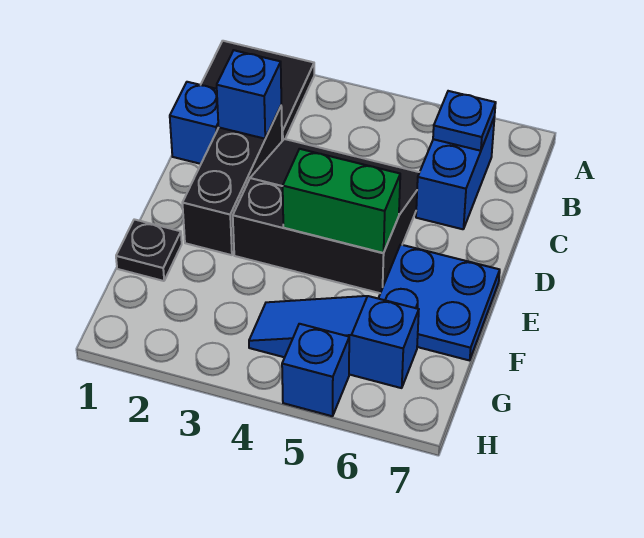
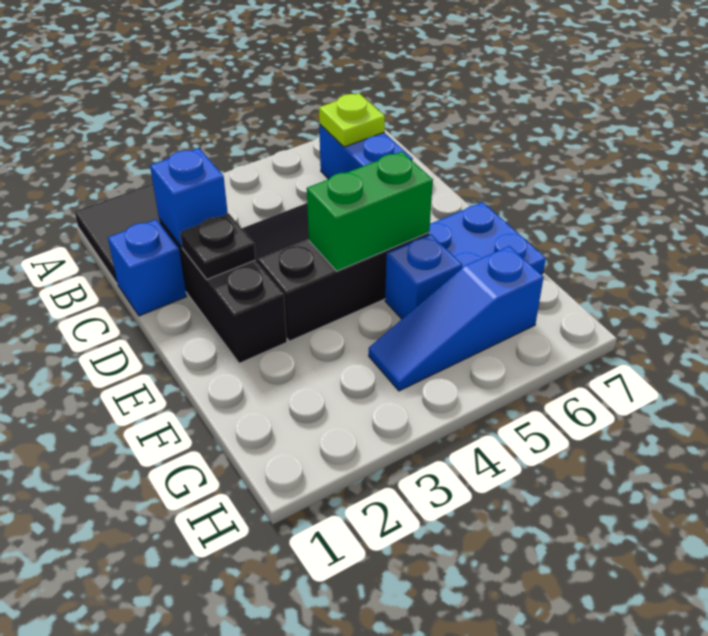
blue 1x1 plate [433,91,496,151] -> lime 1x1 plate [319,93,385,147]
black 1x1 plate [116,219,182,281] -> black 1x1 plate moved to [180,213,256,279]
blue 1x1 brick [282,324,349,416] -> blue 1x1 brick moved to [385,234,462,319]

